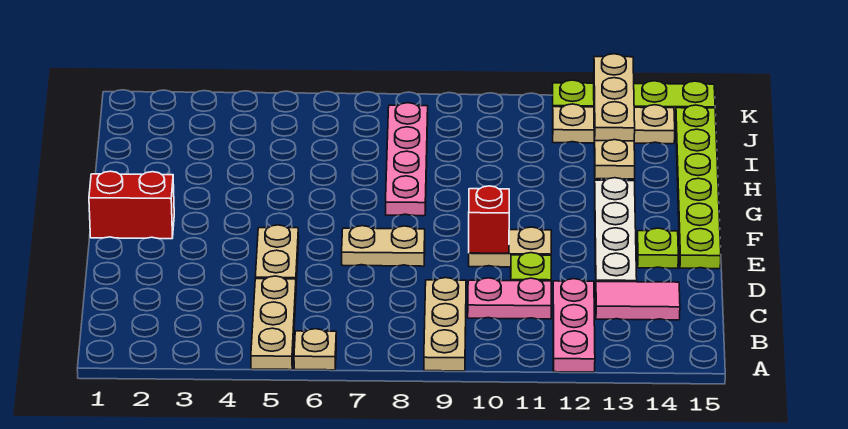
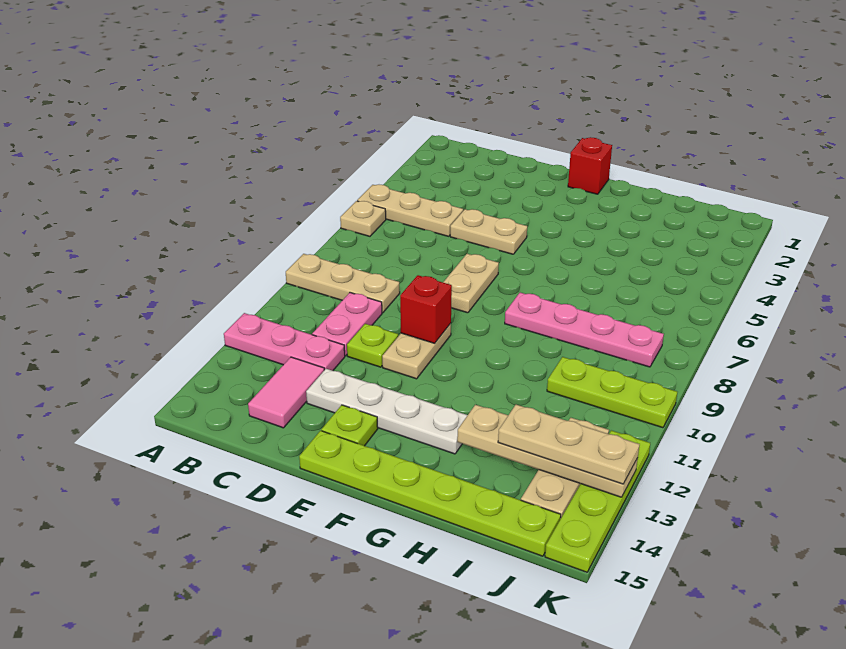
red 1x2 brick [89,171,174,239] -> red 1x1 brick [568,137,612,194]
none -> lime 1x3 plate [547,357,677,428]

